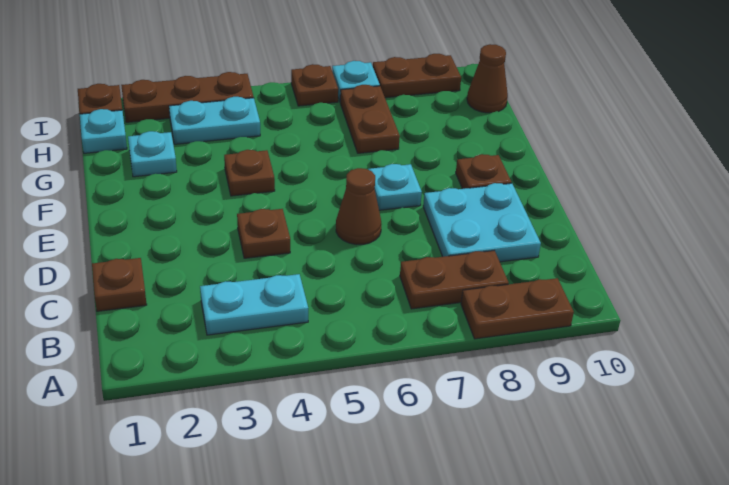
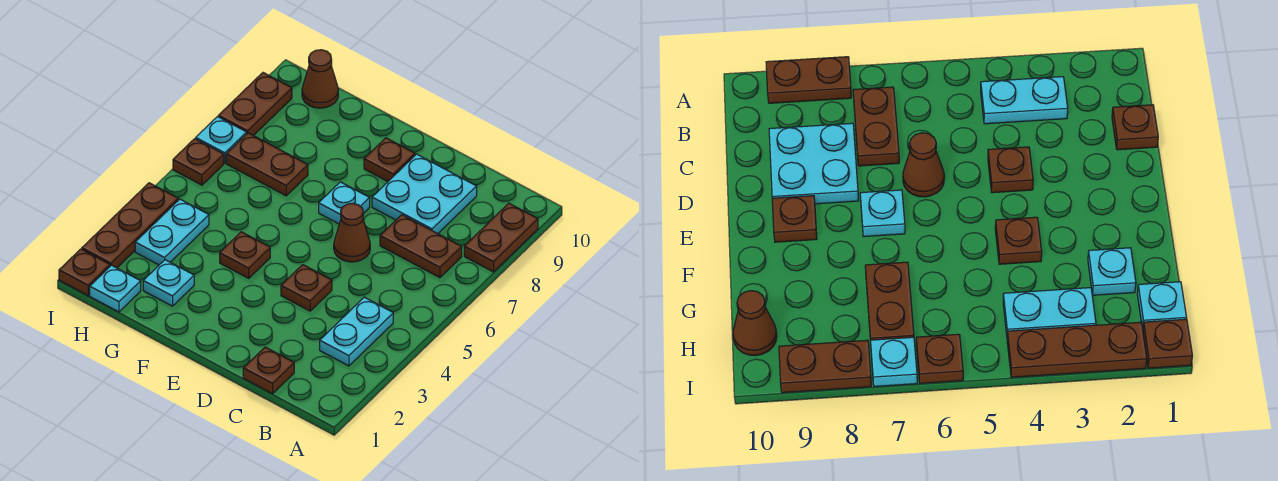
brown 1x2 plate [400,250,509,309] -> brown 1x2 plate turned to [380,215,462,278]

